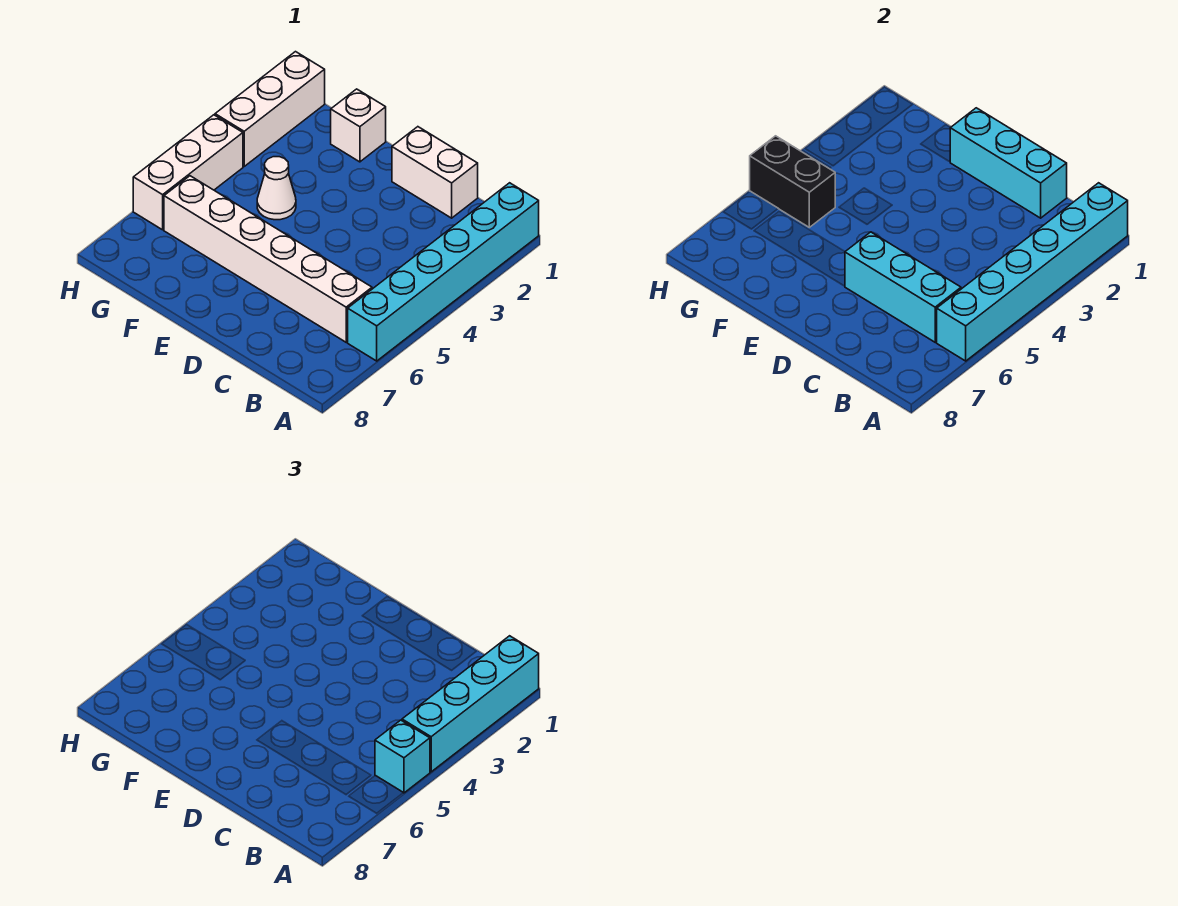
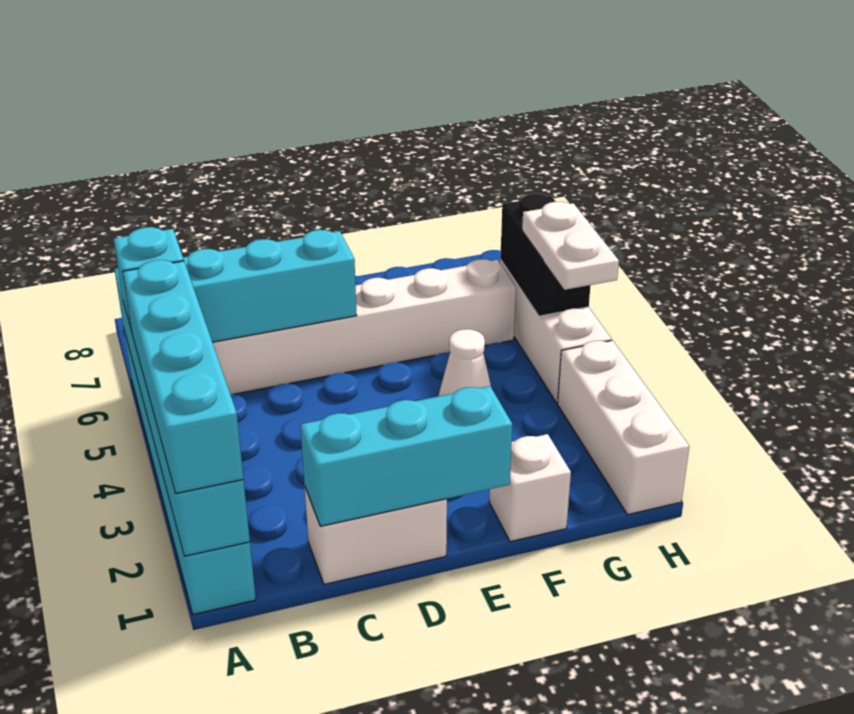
black 1x2 brick [750,136,835,227] -> black 1x2 brick turned to [500,194,591,316]
none -> white 1x2 plate [522,202,619,290]

